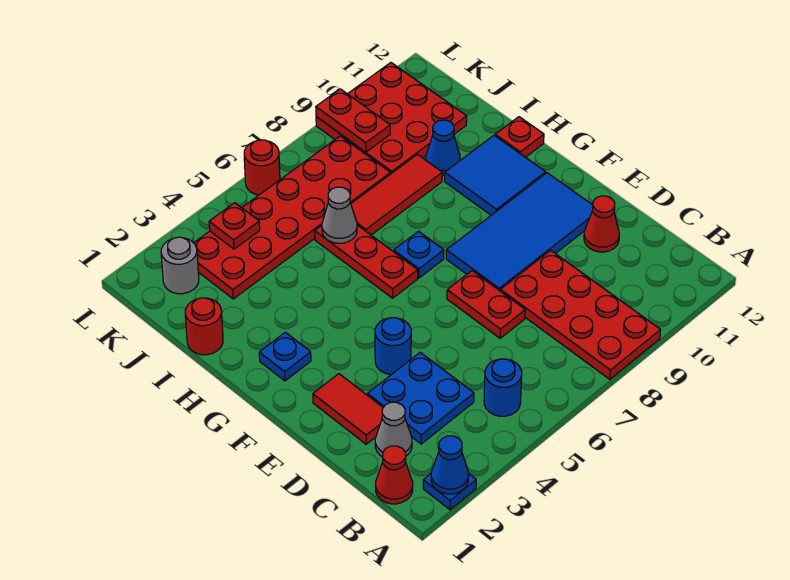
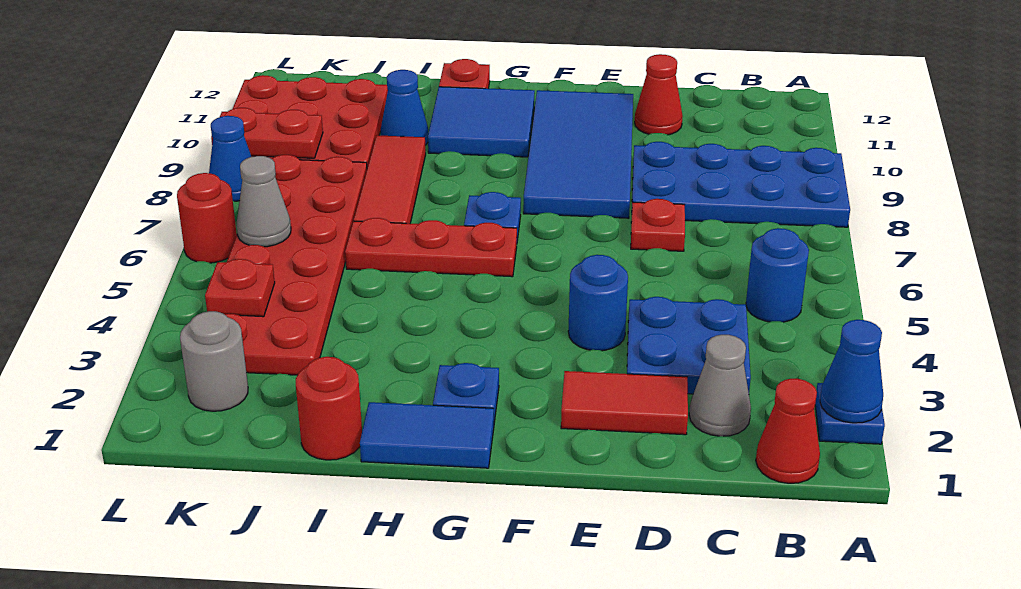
red 2x4 plate [500,250,660,379] -> blue 2x4 plate [632,142,850,227]
red 1x2 plate [447,271,525,338] -> red 1x1 plate [631,199,685,251]
none -> blue 1x2 tile [360,402,494,468]
grey 1x1 cone [322,187,357,243] -> grey 1x1 cone moved to [236,156,291,247]
none -> blue 1x1 cone [209,116,251,201]

